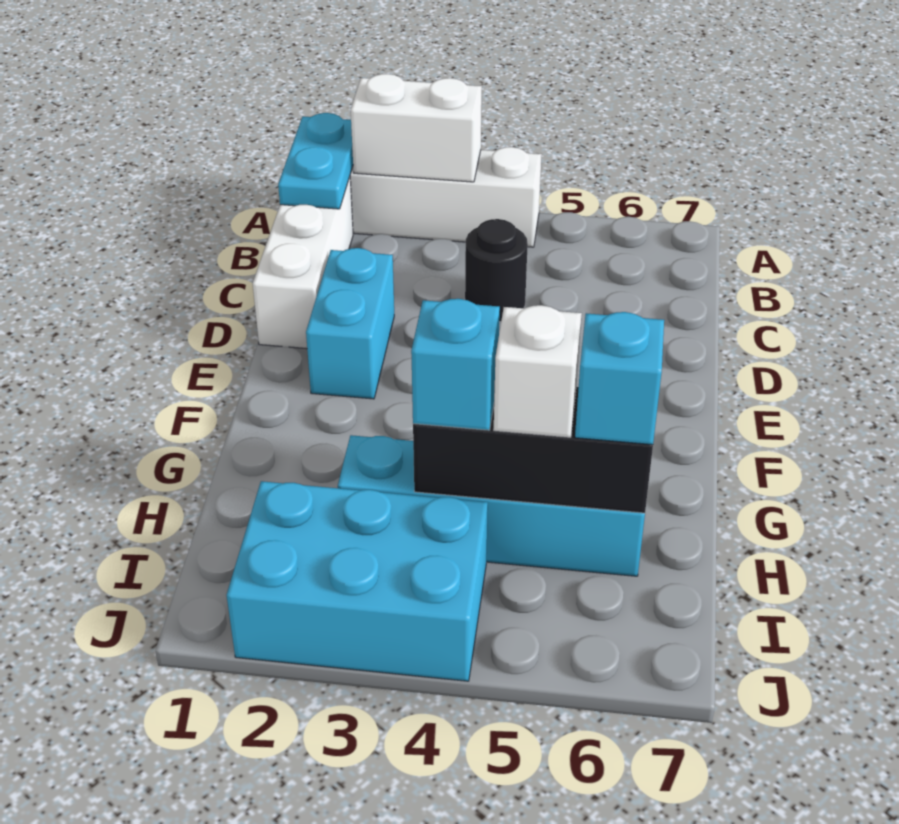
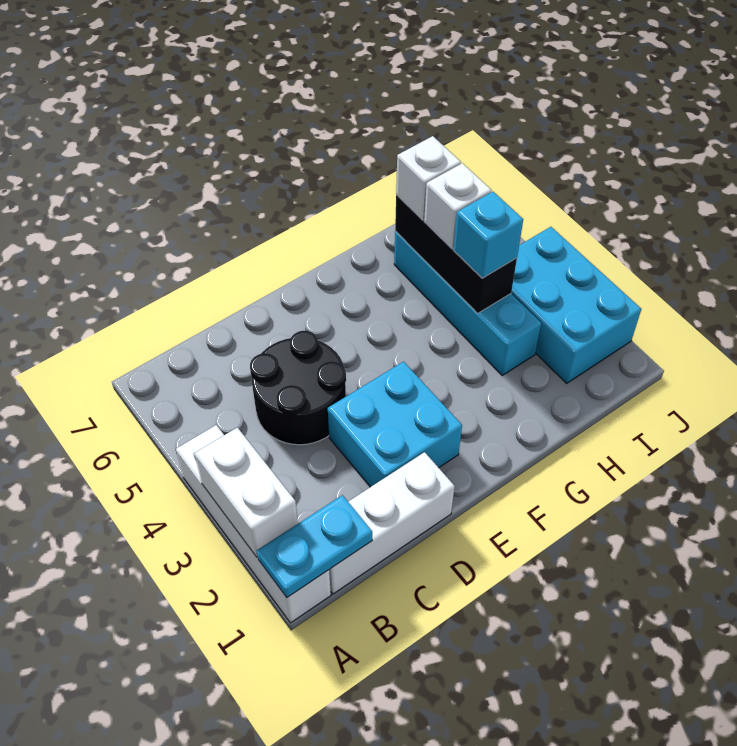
black 1x1 round brick [465,219,528,322] -> black 2x2 round brick [250,331,346,445]
cyan 1x2 brick [306,248,394,399] -> cyan 2x2 brick [328,362,462,487]
cyan 1x1 brick [575,312,664,445] -> white 1x1 brick [396,136,461,220]

